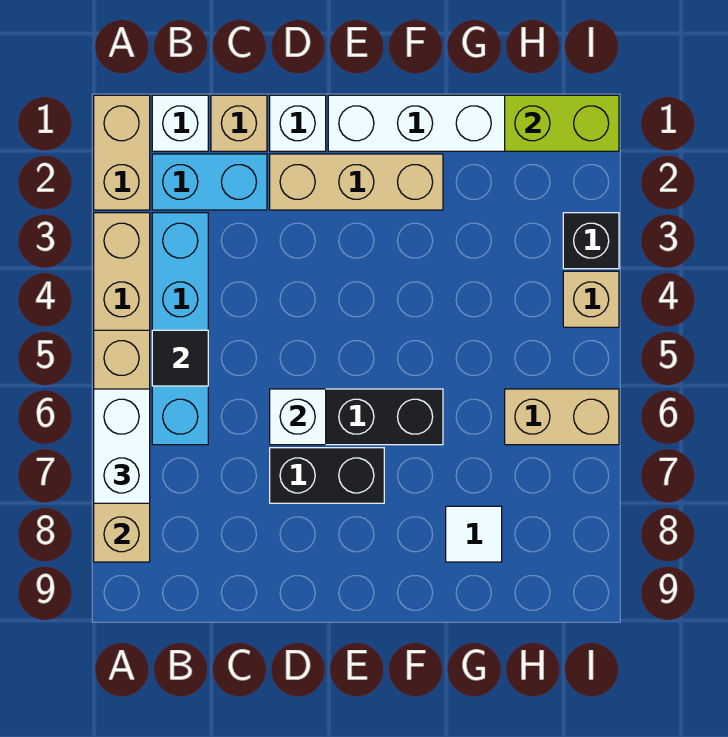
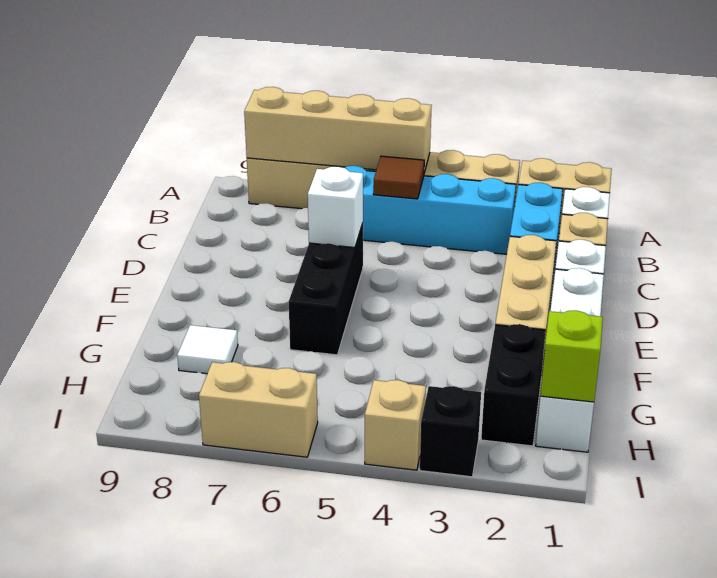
white 1x2 brick [94,389,150,503] -> none
black 1x1 tile [152,330,208,386] -> brown 1x1 tile [373,156,424,199]
black 1x2 brick [270,448,384,503] -> black 1x2 brick moved to [481,324,546,446]
lime 1x2 brick [505,95,619,151] -> lime 1x1 brick [540,310,603,402]
tan 1x2 brick [505,389,619,445] -> tan 1x2 brick turned to [199,362,318,457]

